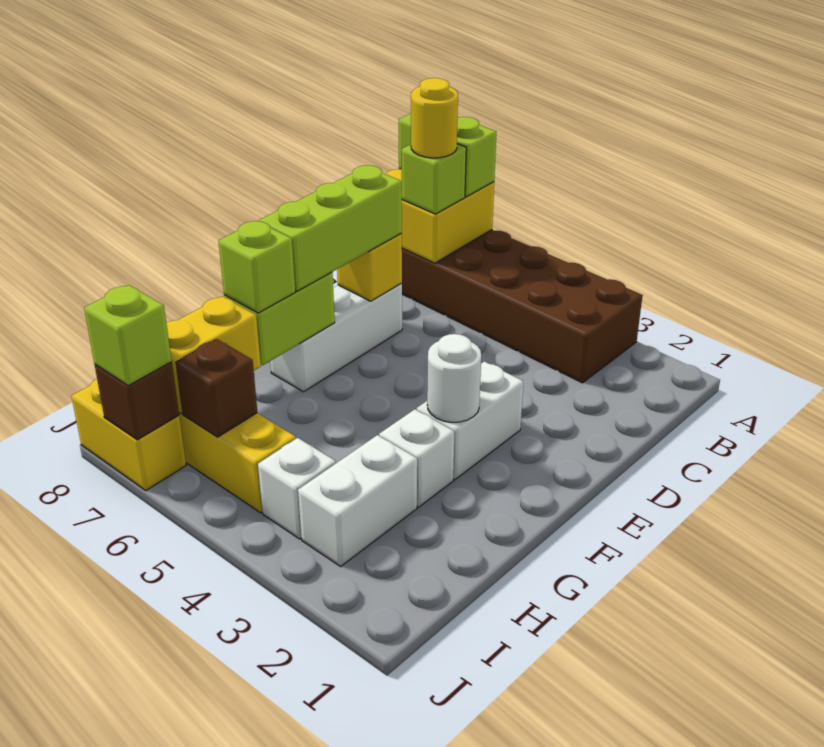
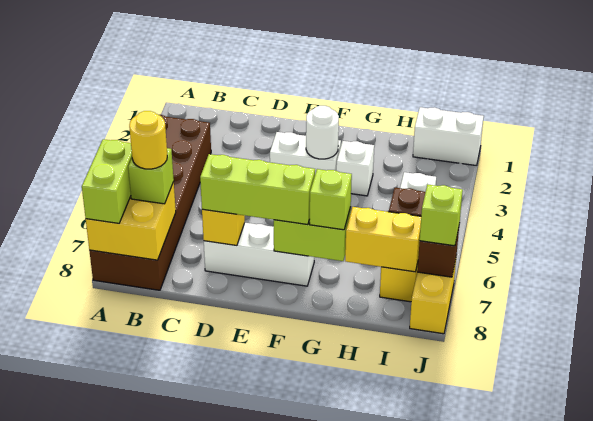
white 1x2 brick [298,435,417,566] -> white 1x2 brick moved to [413,107,484,166]

